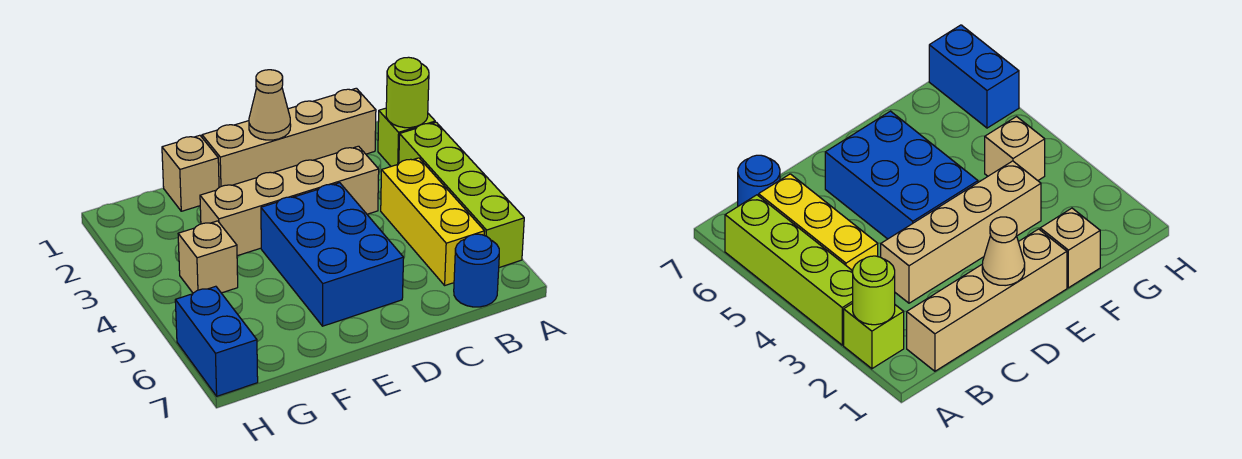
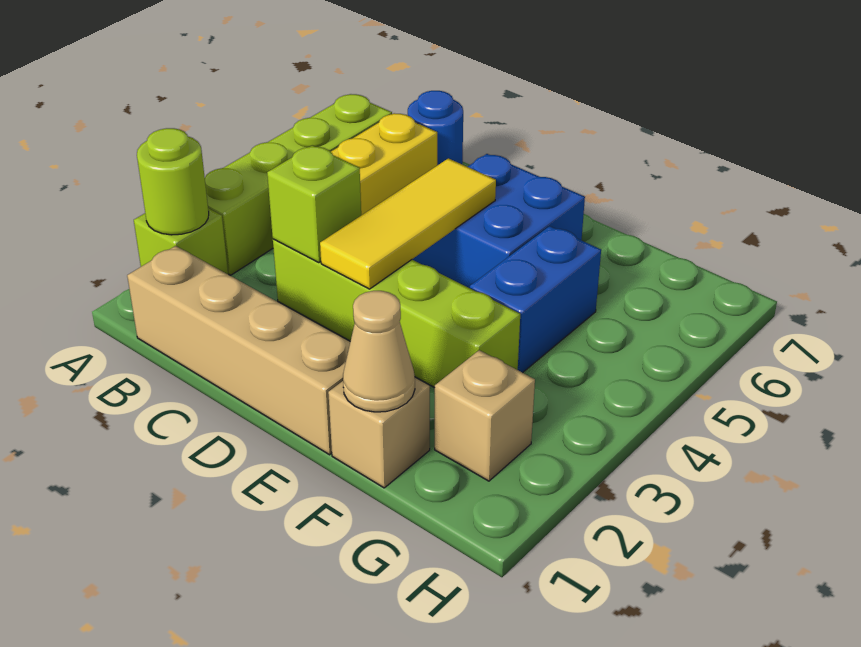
tan 1x4 brick [200,146,379,256] -> lime 1x4 brick [273,239,520,388]
none -> lime 1x1 brick [267,145,361,262]
tan 1x1 cone [249,70,291,140] -> tan 1x1 cone moved to [343,291,415,412]
none -> yellow 1x3 tile [320,158,496,289]
blue 2x3 brick [261,183,404,326] -> blue 2x2 brick [412,154,585,288]
tan 1x1 brick [178,221,238,293] -> tan 1x1 brick moved to [435,350,535,481]
blue 1x2 brick [175,286,258,396] -> blue 1x2 brick moved to [470,226,601,373]

